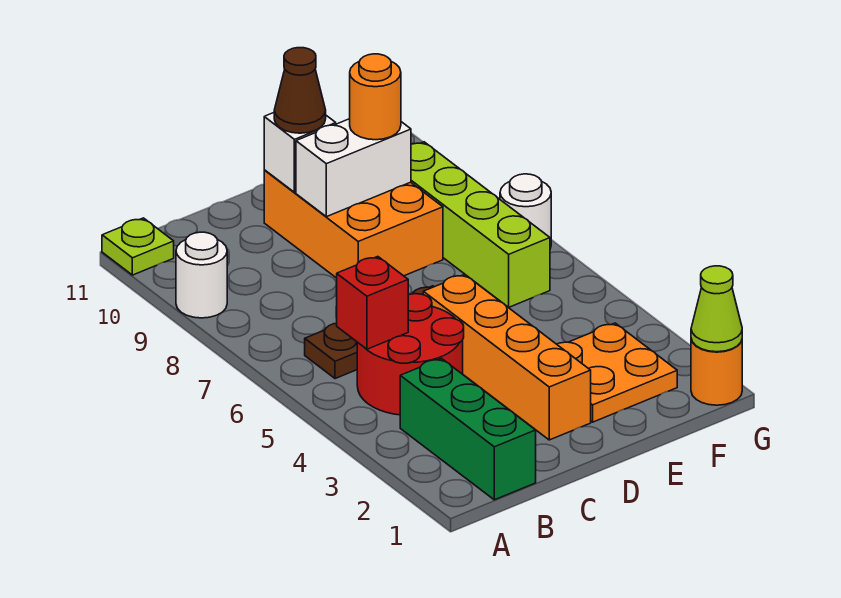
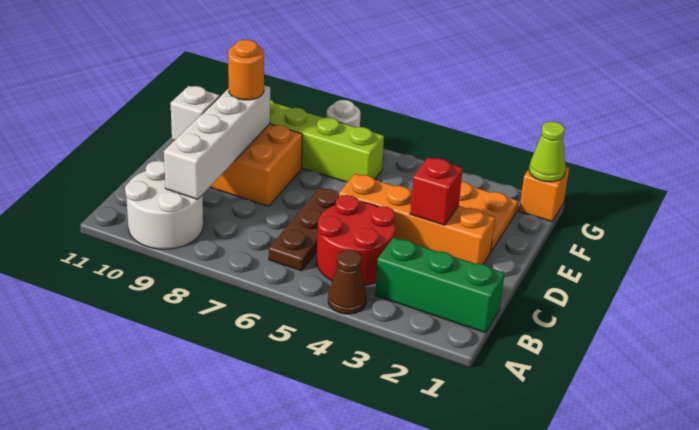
white 1x1 round brick [176,232,227,318] -> white 2x2 round brick [125,161,203,249]
lime 1x1 plate [102,218,174,275] -> none
red 1x1 brick [337,257,408,349] -> red 1x1 brick moved to [410,157,463,225]
white 1x2 brick [296,119,411,217] -> white 1x4 brick [164,85,270,199]
brown 1x1 cone [274,48,326,133] -> brown 1x1 cone moved to [328,250,367,314]
orange 1x1 round brick [691,339,742,405] -> orange 1x1 brick [519,167,569,222]

